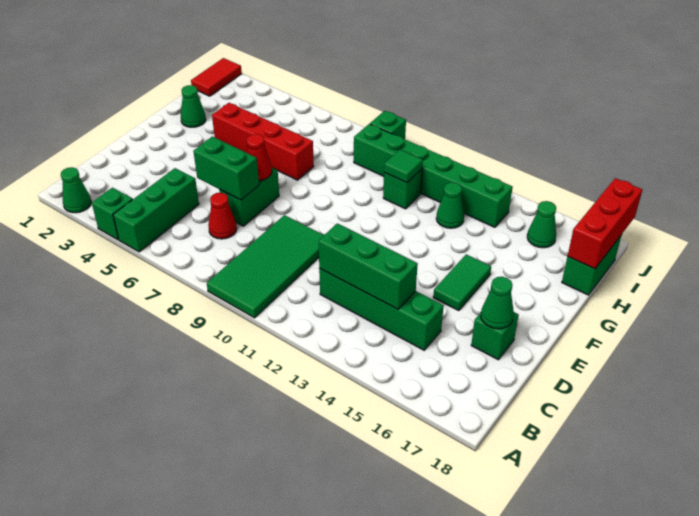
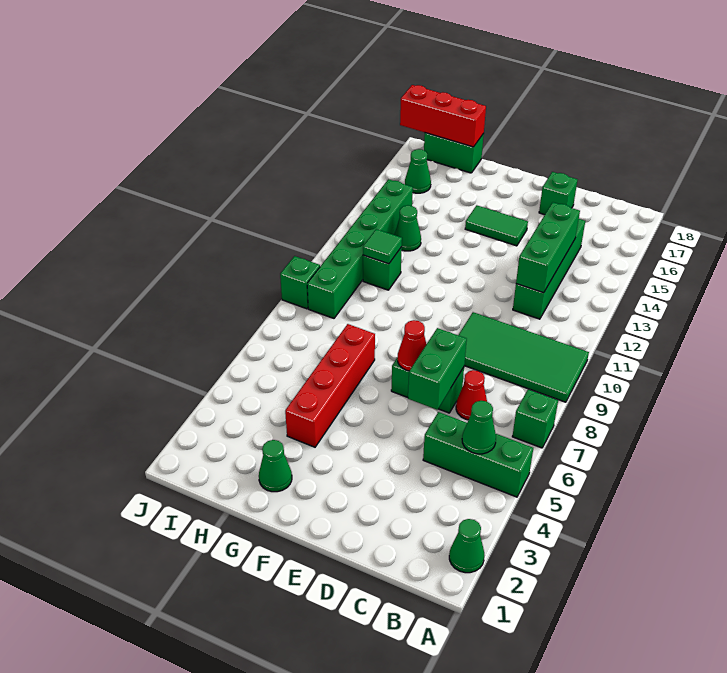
green 1x1 brick [92,188,133,240] -> green 1x1 brick moved to [512,389,558,448]
green 1x1 cone [481,277,514,329] -> green 1x1 cone moved to [462,401,496,454]
red 1x2 tile [191,58,242,96] -> none

